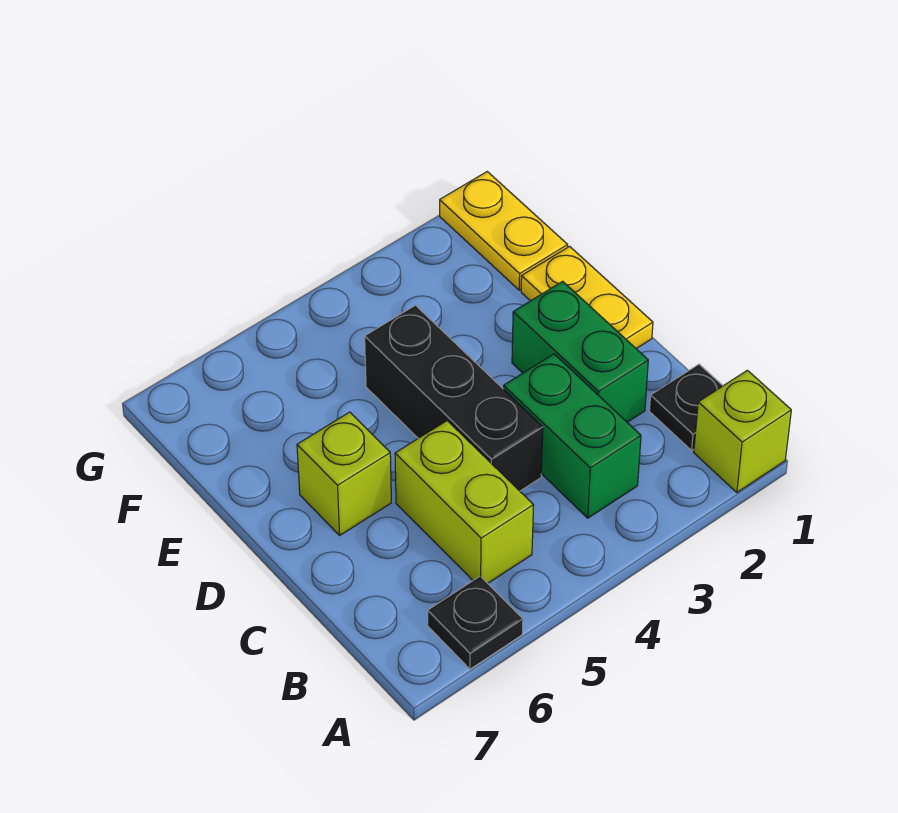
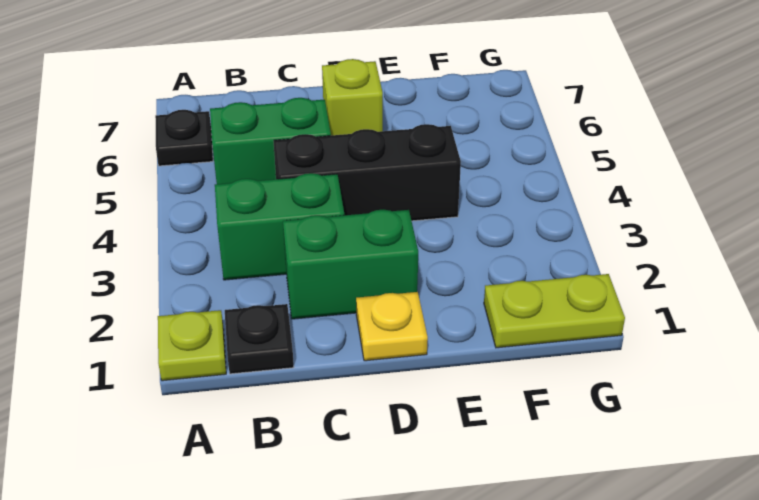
lime 1x1 brick [694,370,791,493] -> lime 1x1 plate [158,310,226,381]
lime 1x2 brick [395,421,534,583] -> green 1x2 brick [210,98,331,184]
yellow 1x2 plate [521,246,653,348] -> yellow 1x1 plate [356,292,428,361]
yellow 1x2 plate [440,172,568,290] -> lime 1x2 plate [484,274,625,348]

